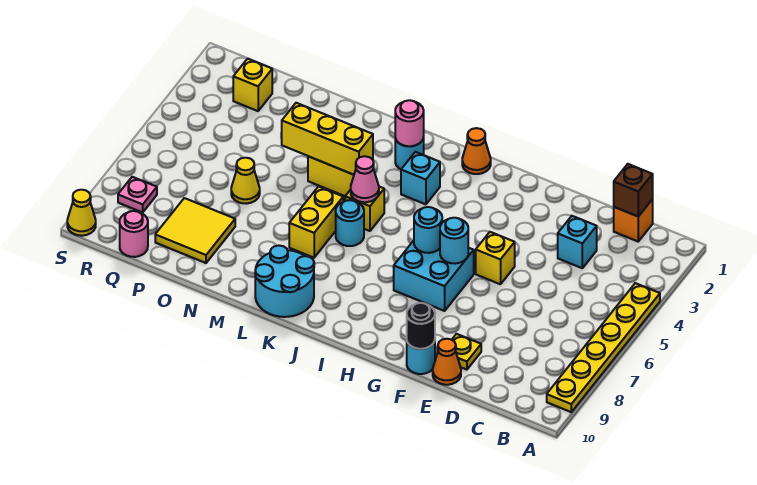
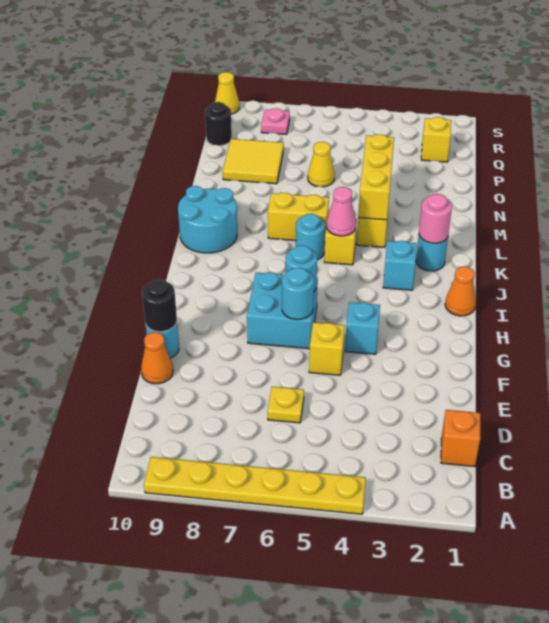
brown 1x1 brick [614,164,653,216] -> none
cyan 1x1 brick [558,216,597,268] -> cyan 1x1 brick moved to [345,302,380,354]
yellow 1x1 plate [452,334,481,370] -> yellow 1x1 plate moved to [268,387,304,423]
pink 1x1 round brick [120,211,148,257] -> black 1x1 round brick [205,102,232,146]

